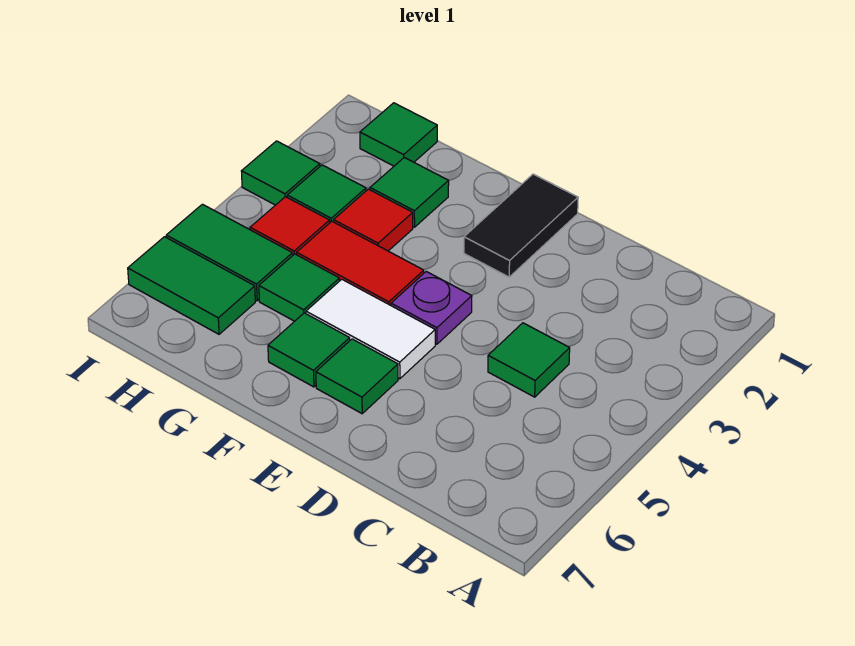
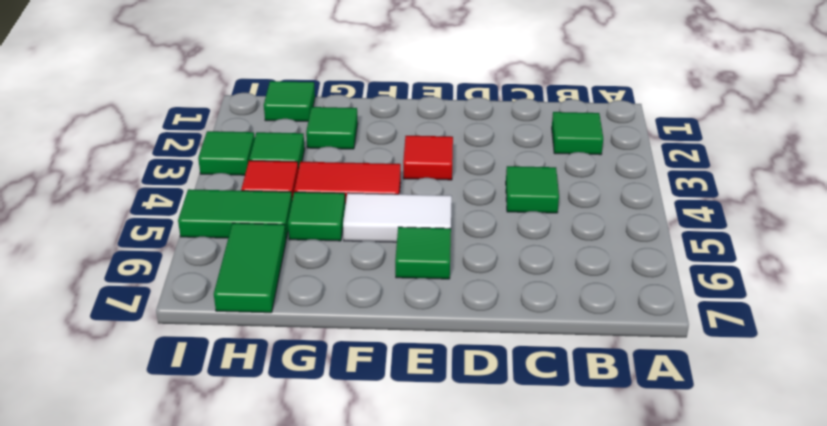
black 1x2 tile [464,174,578,277] -> none
purple 1x1 plate [391,272,472,344] -> none
green 1x1 tile [268,313,350,387] -> green 1x1 tile moved to [552,112,603,155]
red 1x1 tile [334,189,413,251] -> red 1x1 tile moved to [403,136,453,180]
green 1x2 tile [128,237,255,334] -> green 1x2 tile turned to [214,223,286,313]

